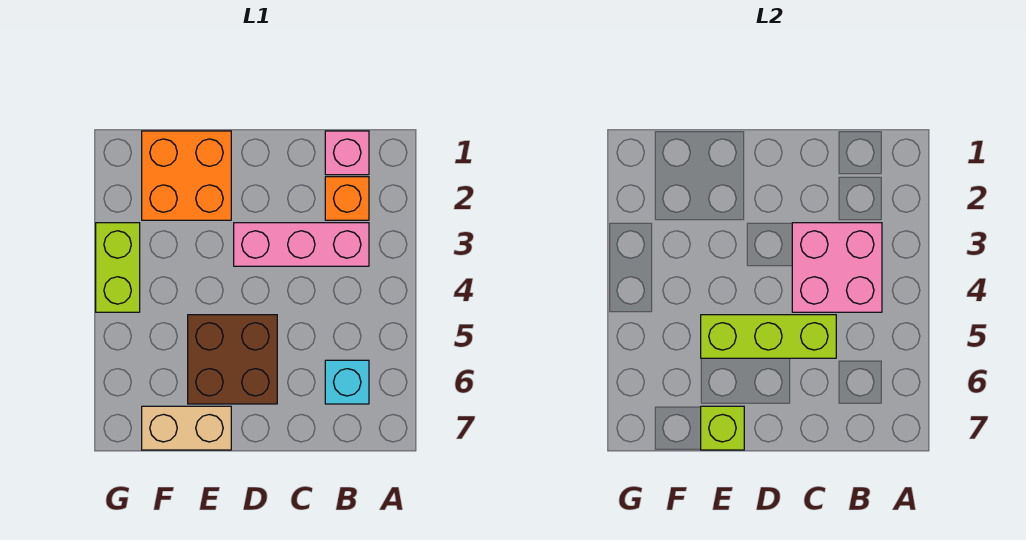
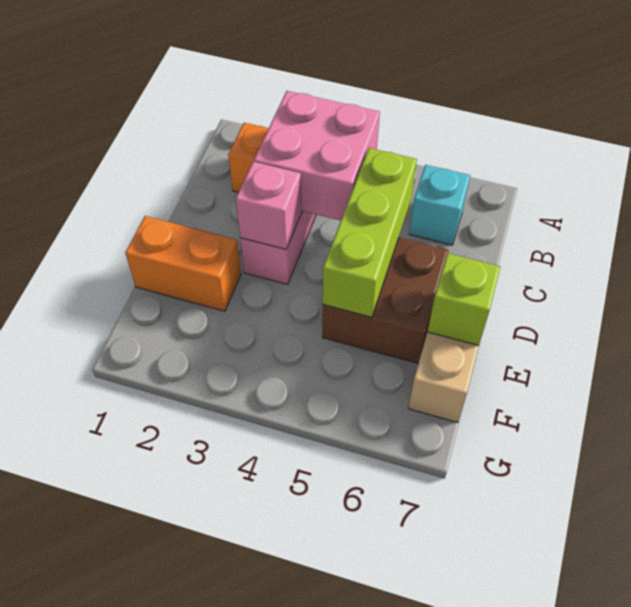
pink 1x1 brick [325,131,369,175] -> pink 1x1 brick moved to [236,162,302,249]
orange 2x2 brick [142,131,231,220] -> orange 1x2 brick [125,216,241,311]
lime 1x2 brick [96,223,140,312] -> none

